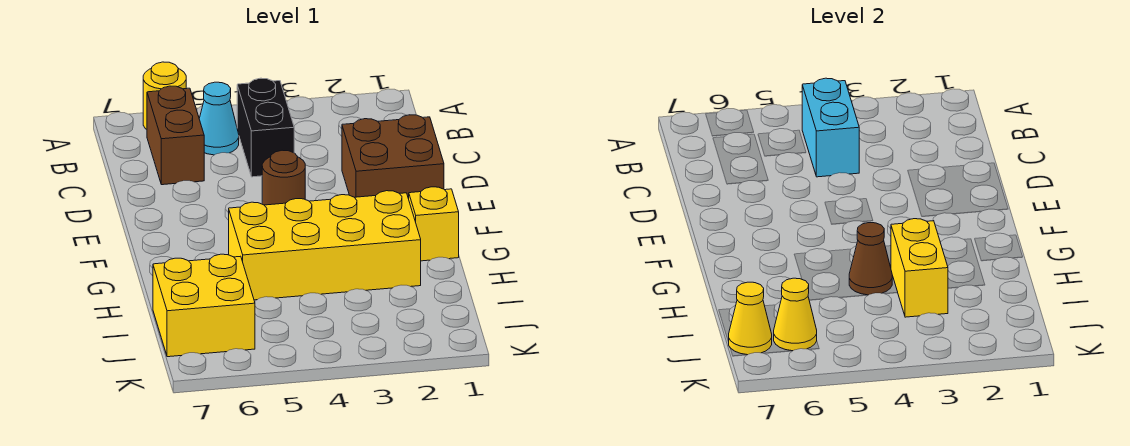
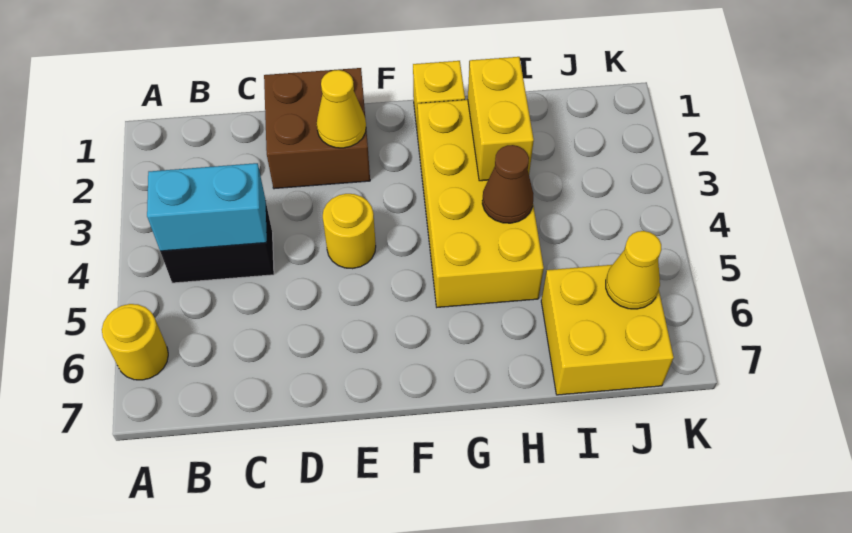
cyan 1x1 cone [199,82,239,155] -> none
brown 1x2 brick [147,86,204,185] -> none
brown 1x1 round brick [262,150,305,205] -> yellow 1x1 round brick [323,194,376,269]
yellow 1x2 brick [891,219,948,317] -> yellow 1x2 brick turned to [468,57,534,181]
yellow 1x1 cone [729,282,772,355] -> yellow 1x1 cone moved to [317,70,366,148]

